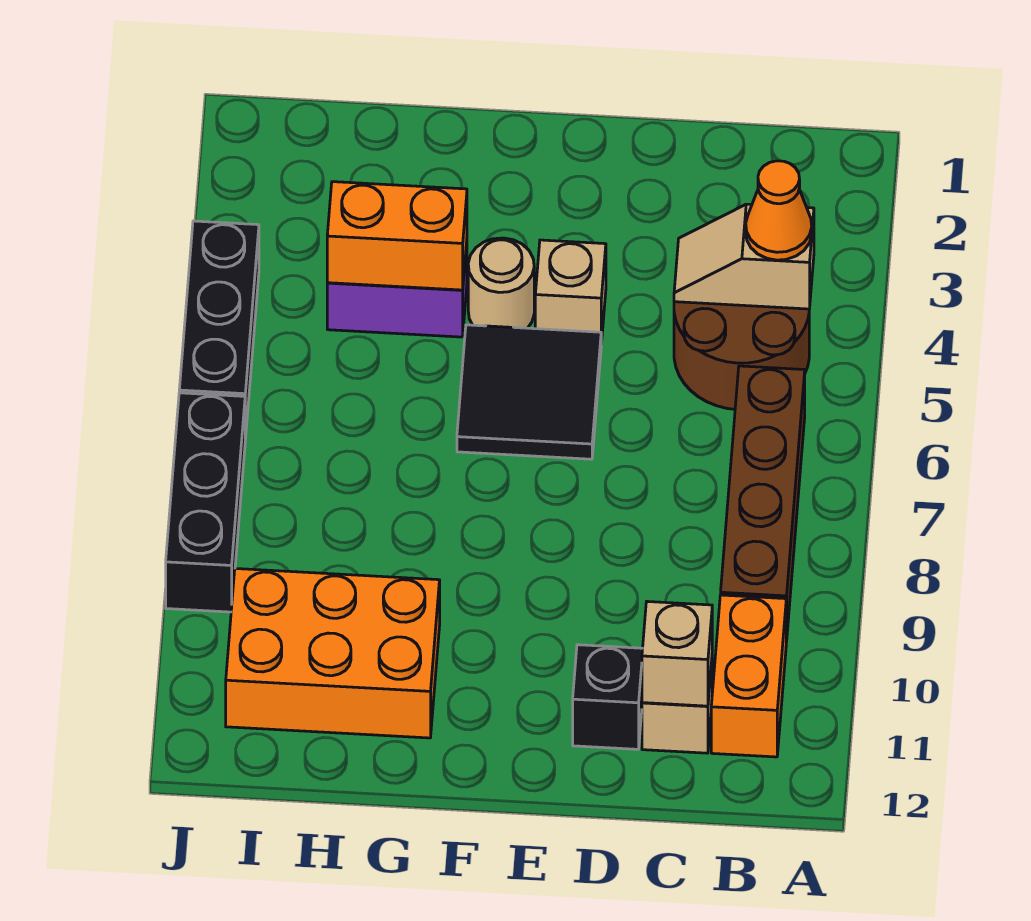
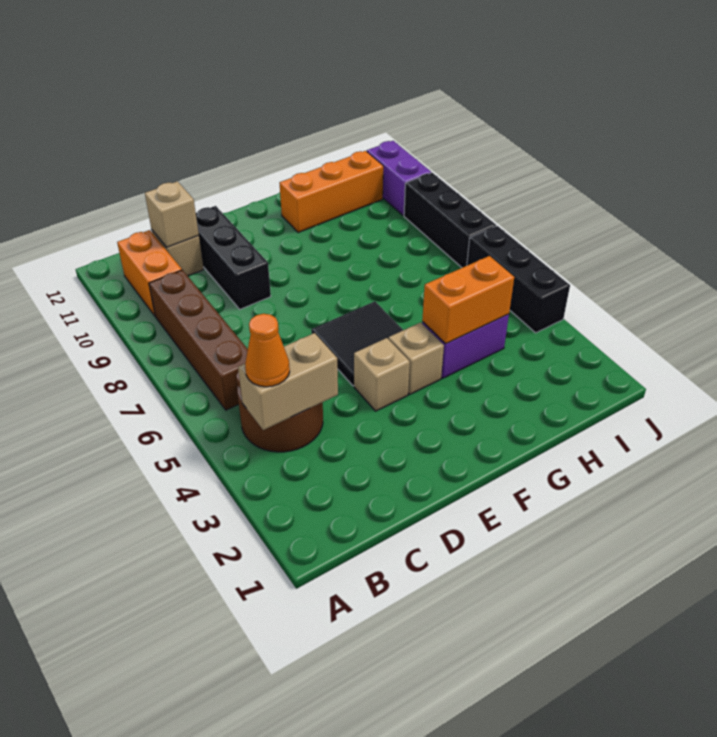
tan 1x2 slope [674,204,814,309] -> tan 1x2 brick [238,333,338,430]
black 1x1 brick [573,645,643,749] -> black 1x3 brick [196,206,271,309]
tan 1x1 round brick [468,238,534,328] -> tan 1x1 brick [389,322,444,394]
orange 2x3 brick [226,568,440,738] -> orange 1x3 brick [280,151,383,232]
none -> purple 1x2 brick [367,141,431,216]

